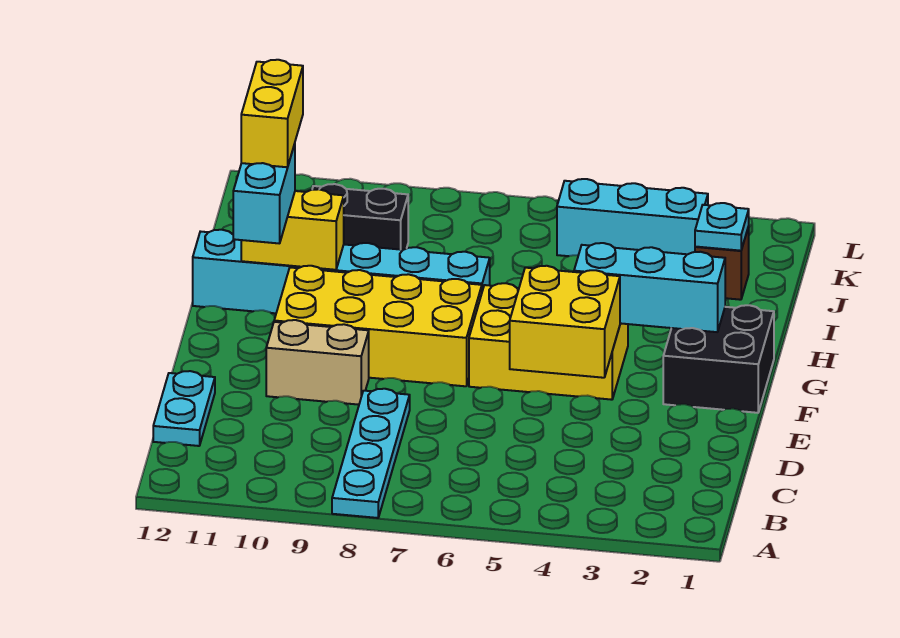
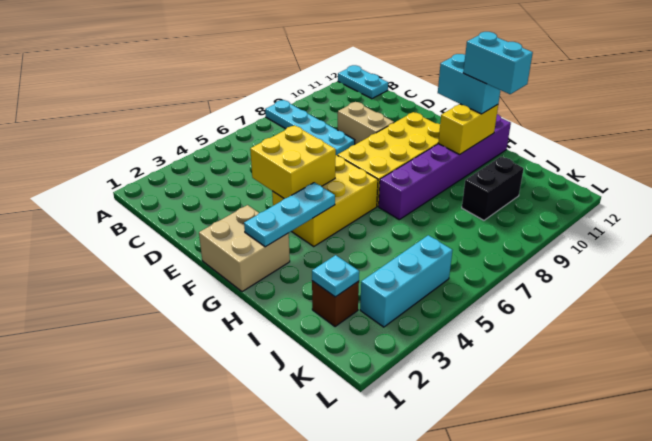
cyan 1x2 plate [153,371,215,446] -> cyan 1x2 plate moved to [338,65,388,99]
tan 1x2 brick [266,320,369,405] -> tan 1x2 brick turned to [338,102,394,145]
black 2x2 brick [663,305,774,413] -> tan 2x2 brick [199,205,290,292]
cyan 1x3 brick [574,243,725,332] -> cyan 1x3 plate [244,182,335,247]
cyan 1x6 brick [193,230,490,313] -> purple 1x6 brick [379,114,511,220]
yellow 1x2 brick [241,60,303,167] -> cyan 1x2 brick [463,32,533,94]

